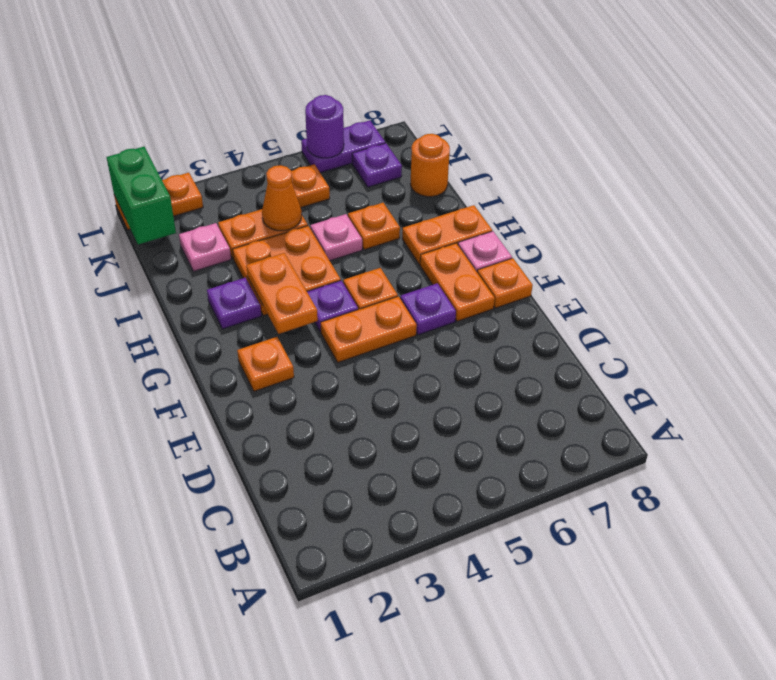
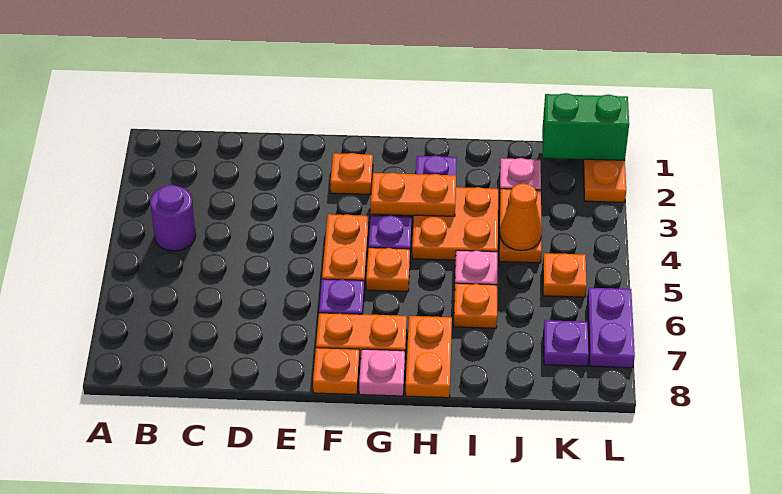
orange 1x1 round brick [410,134,450,197] -> none
purple 1x1 round brick [305,95,344,158] -> purple 1x1 round brick moved to [150,185,196,251]

